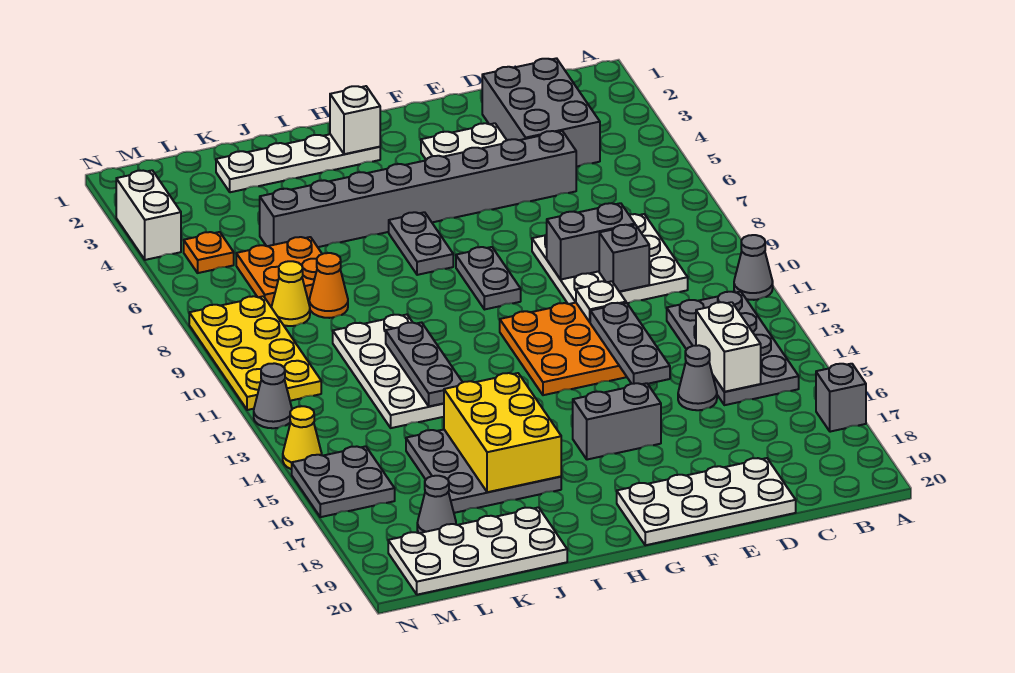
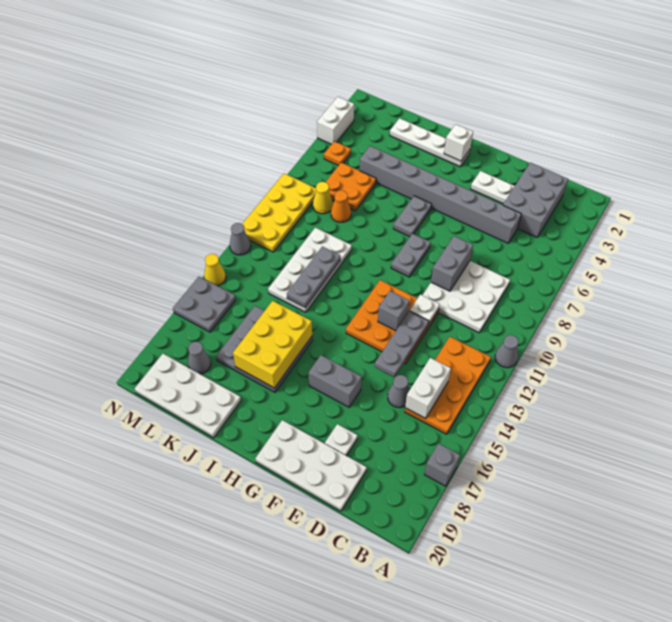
grey 2x4 plate [667,292,799,405] -> orange 2x4 plate [405,337,491,434]
grey 1x2 brick [547,203,635,279] -> grey 1x2 brick turned to [431,236,473,291]
grey 1x1 brick [599,225,649,292] -> grey 1x1 brick moved to [378,291,409,331]
none -> white 1x1 plate [325,424,358,456]

